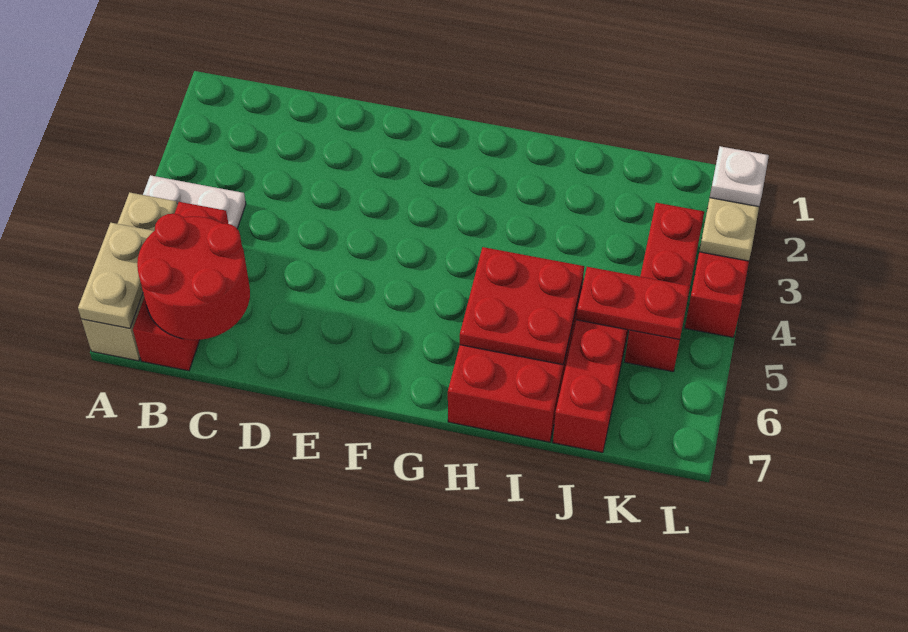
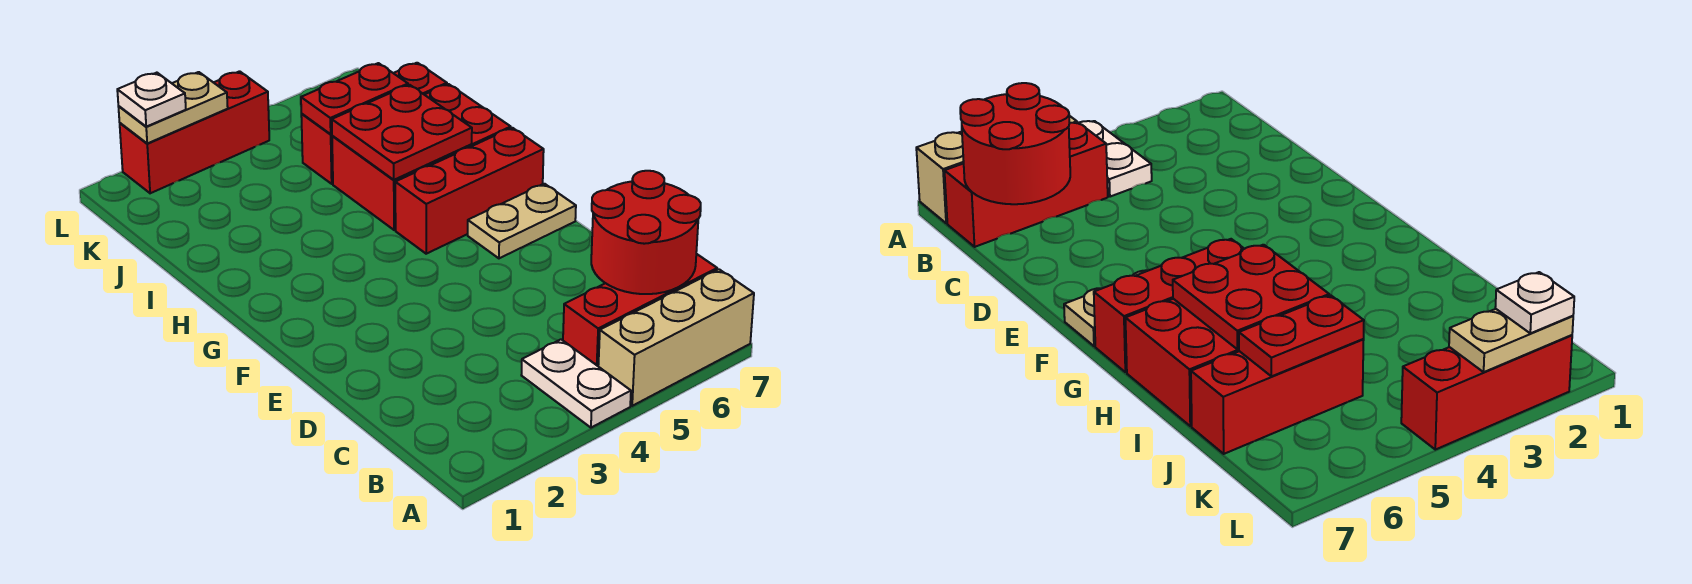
tan 1x2 plate [78,223,154,328] -> tan 1x2 plate moved to [468,184,576,258]
red 1x2 plate [576,267,690,339] -> red 1x2 plate turned to [301,63,408,134]
red 1x3 brick [625,203,704,372] -> red 1x3 brick moved to [395,128,544,254]

